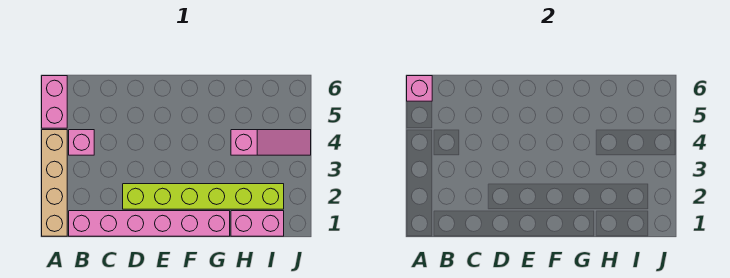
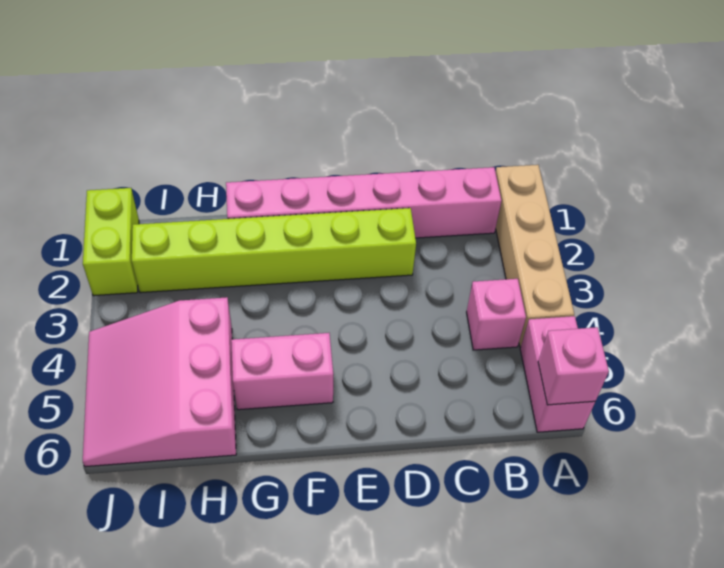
pink 1x2 brick [231,211,284,236] -> pink 1x2 brick moved to [231,333,333,410]
pink 1x3 slope [231,130,311,155] -> pink 3x3 slope [83,297,236,467]
none -> lime 1x2 brick [83,188,139,296]

